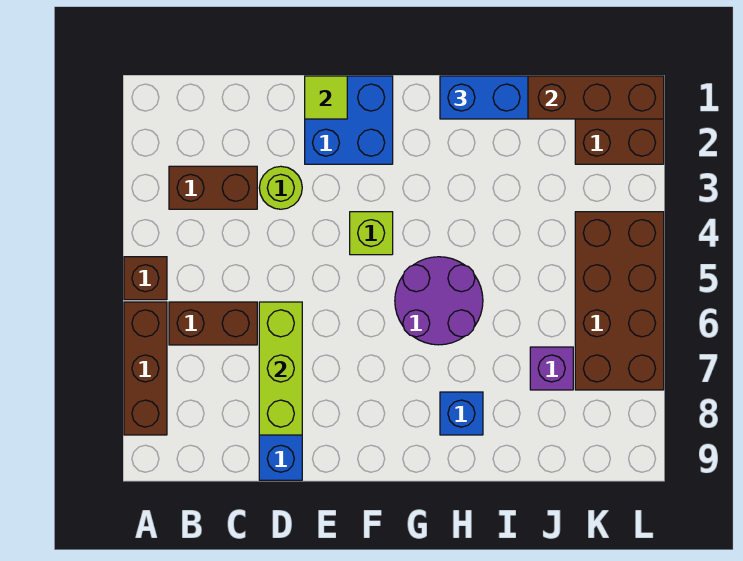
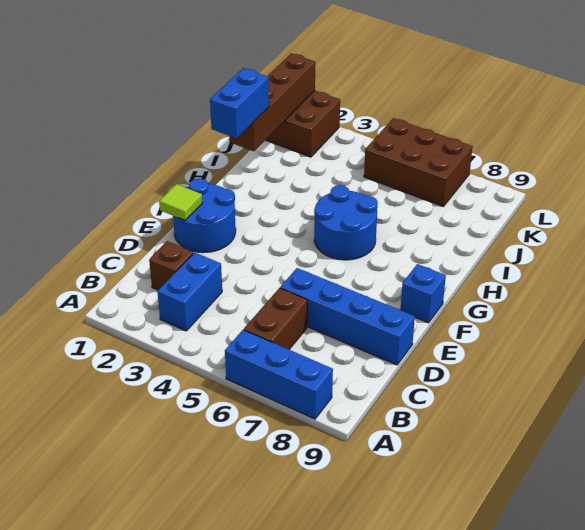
brown 1x1 brick [124,257,167,300] -> brown 1x1 brick moved to [149,241,193,290]
brown 1x3 brick [124,302,167,435] -> blue 1x3 brick [225,330,333,419]
brown 1x2 brick [169,166,257,209] -> blue 1x2 brick [158,252,222,331]
lime 1x1 round brick [259,166,302,209] -> none
lime 1x3 brick [259,302,302,435] -> none
blue 2x2 brick [305,76,393,164] -> blue 2x2 round brick [173,178,236,253]
lime 1x1 brick [350,212,393,255] -> none
purple 2x2 round brick [395,257,483,345] -> blue 2x2 round brick [314,185,378,260]
blue 1x1 brick [440,392,483,435] -> blue 1x1 brick moved to [400,264,446,323]
purple 1x1 brick [530,347,573,390] -> none
brown 2x4 brick [575,212,664,390] -> brown 2x3 brick [364,118,473,206]

